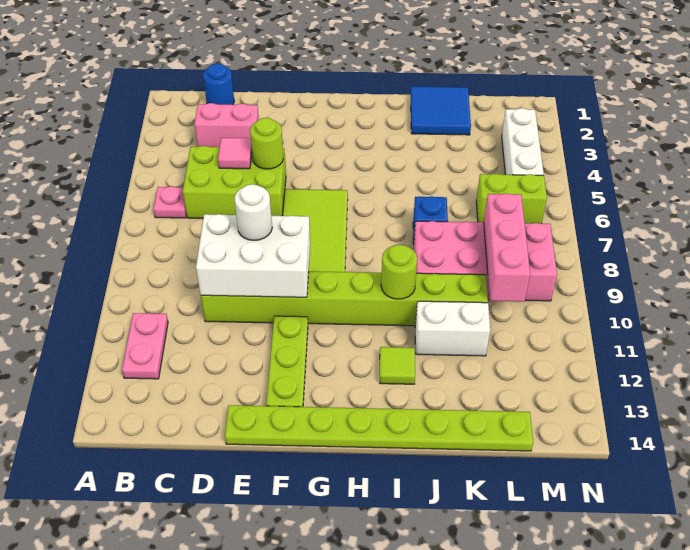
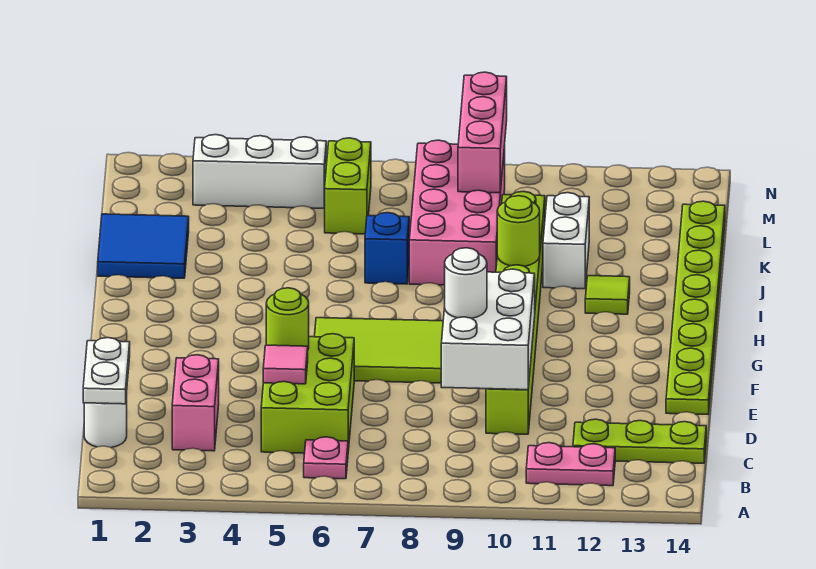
blue 1x1 round brick [203,63,234,105] -> white 1x1 round brick [84,394,127,448]
none -> white 1x2 plate [83,338,130,404]
lime 1x3 plate [266,316,308,407] -> lime 1x3 plate moved to [573,419,706,463]
pink 1x3 brick [484,194,530,302] -> pink 1x3 brick turned to [458,72,507,193]

